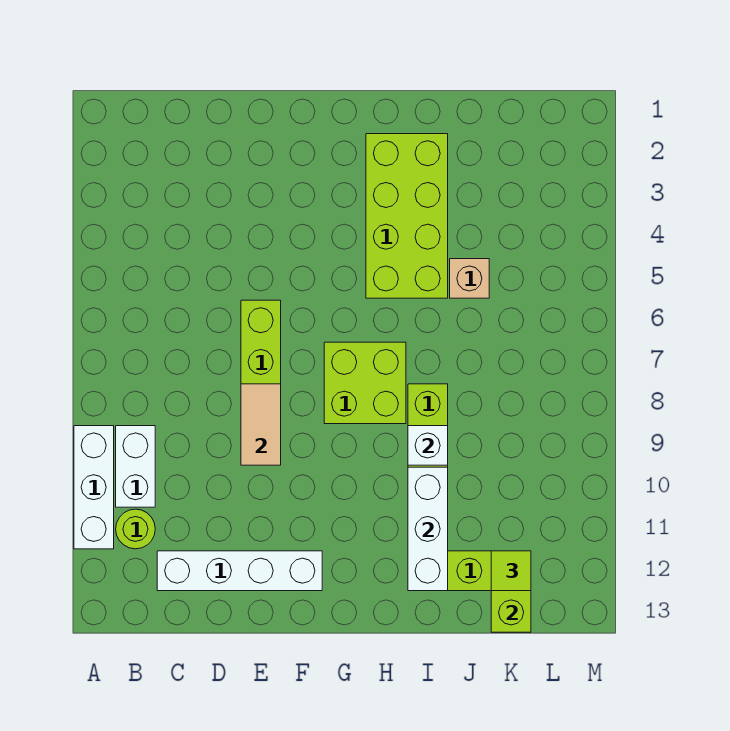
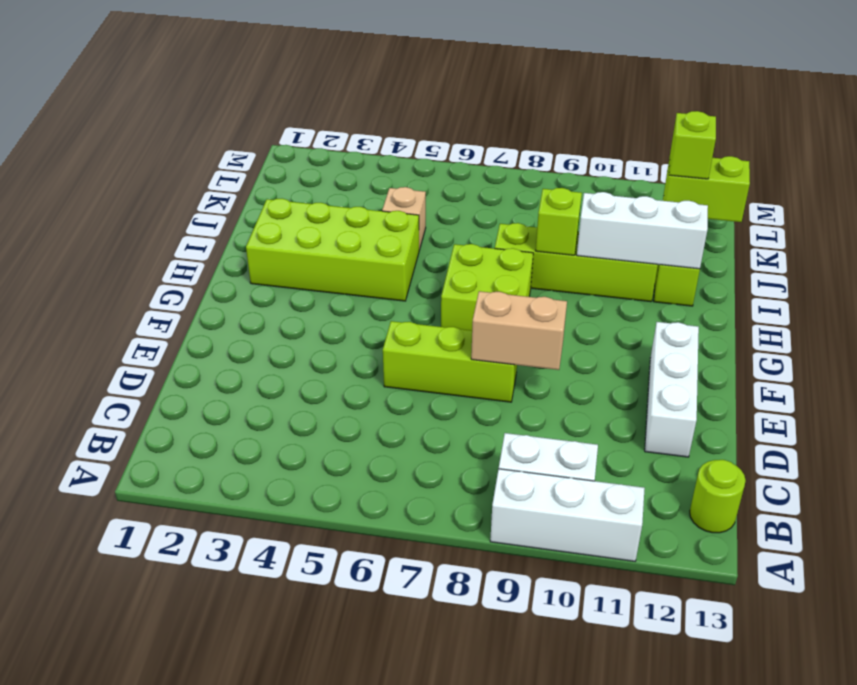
lime 1x1 round brick [116,509,155,549] -> lime 1x1 round brick moved to [690,460,746,533]
white 1x4 brick [157,551,322,591] -> white 1x3 brick [645,322,699,457]
tan 1x2 tile [241,384,281,465] -> tan 1x2 brick [471,291,567,370]
white 1x1 brick [408,426,448,465] -> lime 1x1 brick [536,188,582,255]
lime 1x1 tile [491,551,531,591] -> lime 1x1 brick [669,111,716,179]

